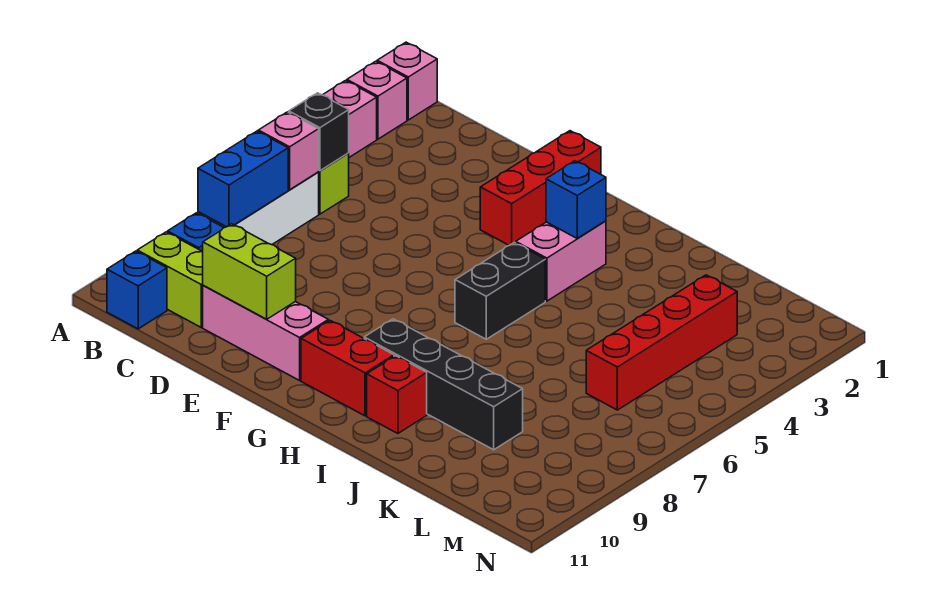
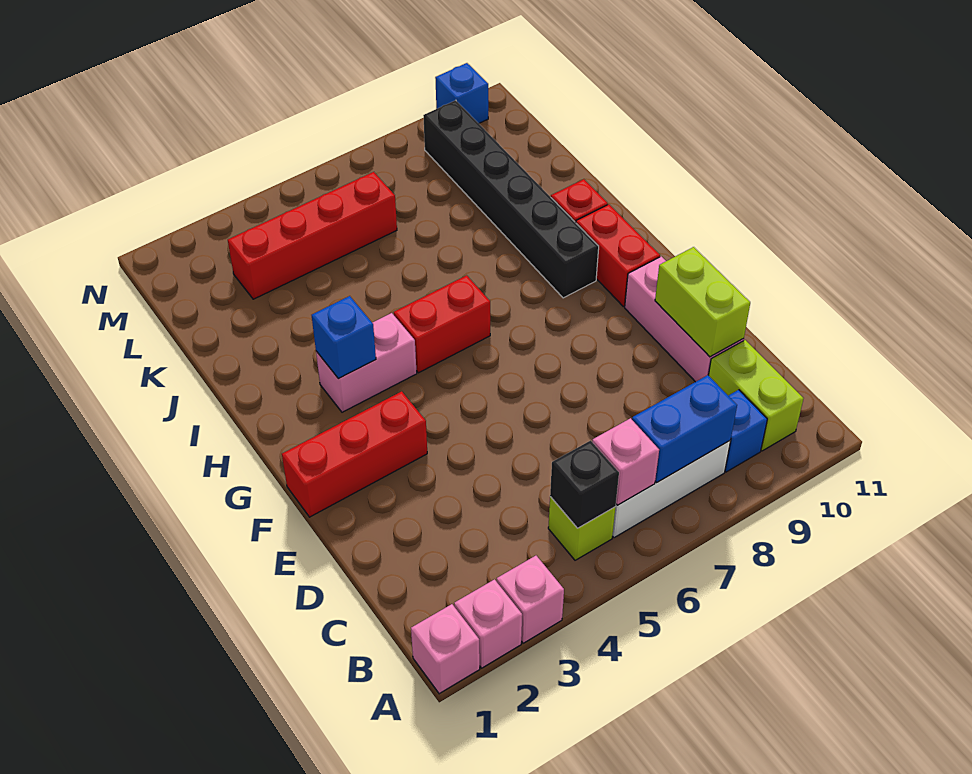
blue 1x1 brick [107,251,167,329] -> blue 1x1 brick moved to [435,63,488,123]
black 1x2 brick [455,242,545,339] -> red 1x2 brick [394,275,490,373]
black 1x4 brick [364,319,523,450] -> black 1x6 brick [423,100,599,298]

